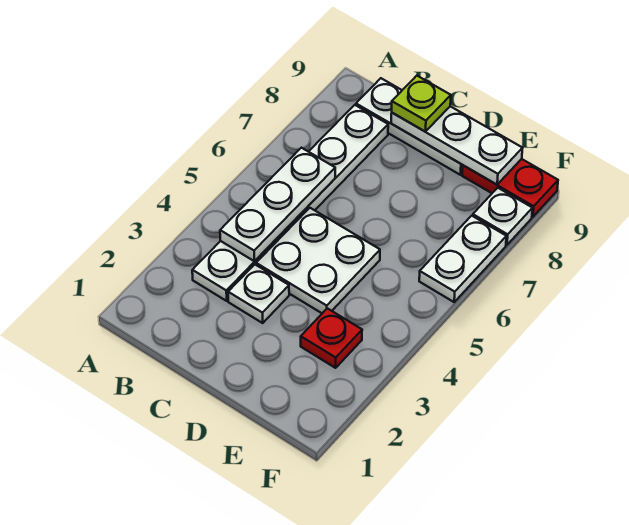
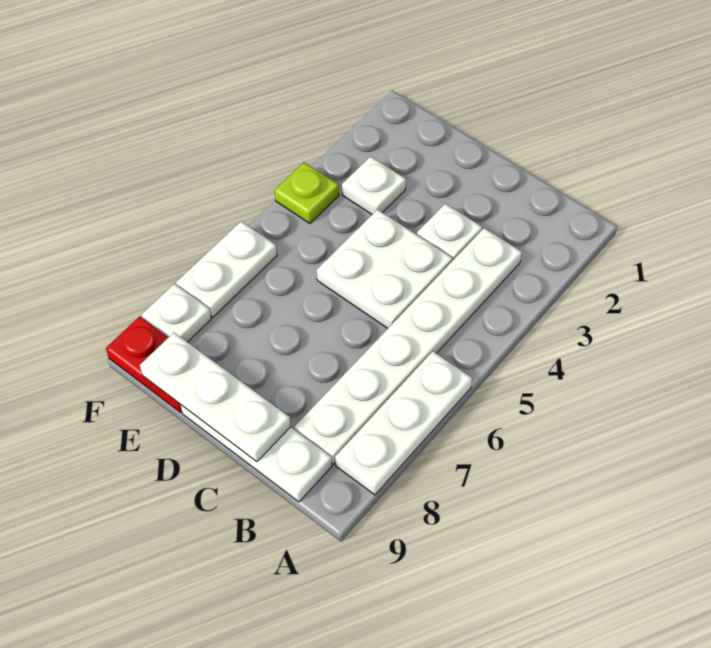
white 1x3 plate [220,148,335,261] -> white 1x3 plate moved to [335,351,472,495]
lime 1x1 plate [392,76,451,132] -> lime 1x1 plate moved to [275,162,339,224]
red 1x1 plate [301,308,362,368] -> white 1x1 plate [342,157,406,214]

